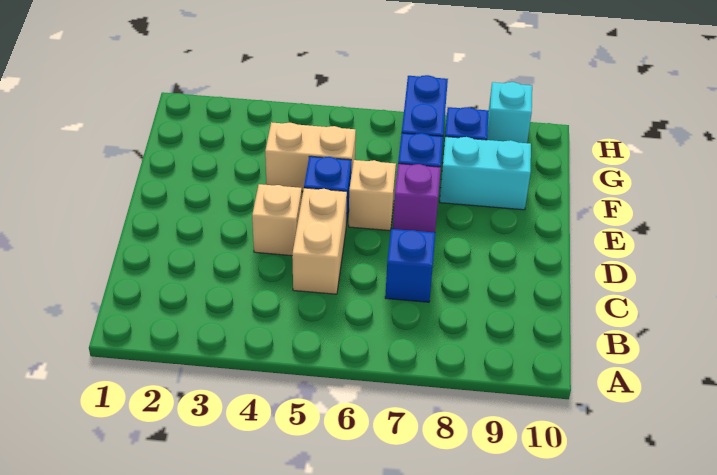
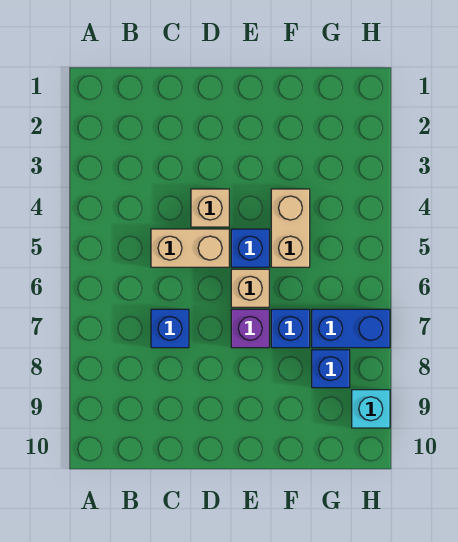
cyan 1x2 brick [440,137,531,210] -> none

